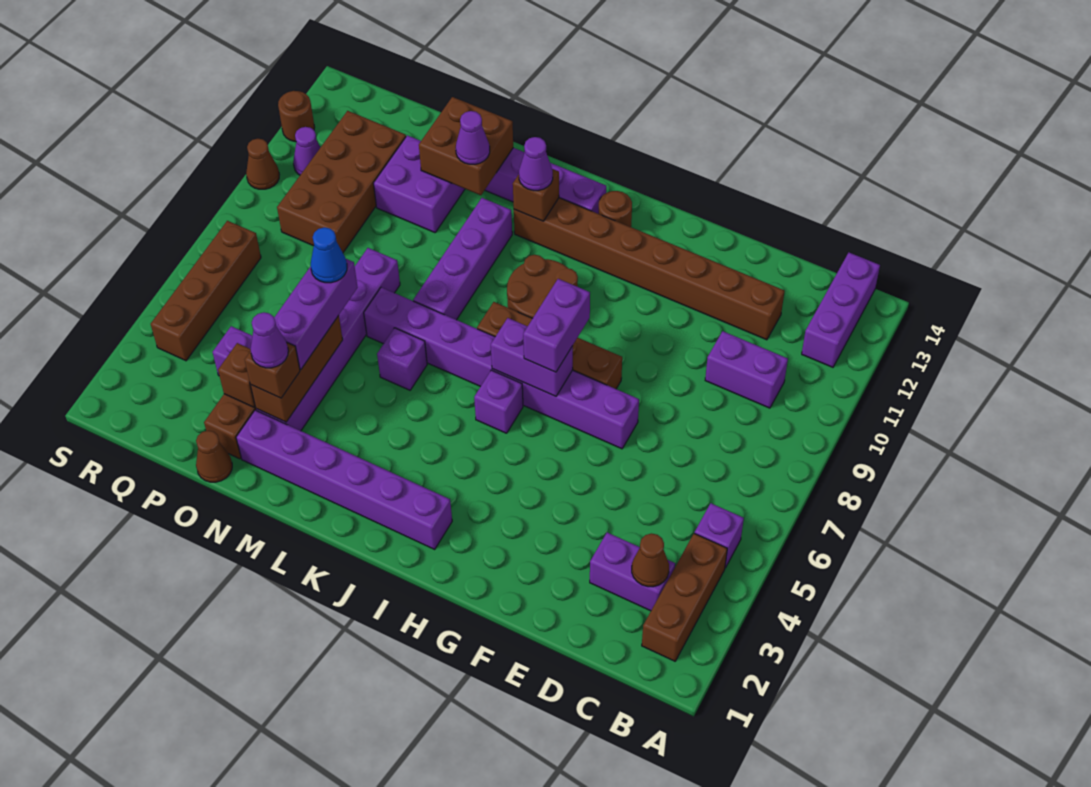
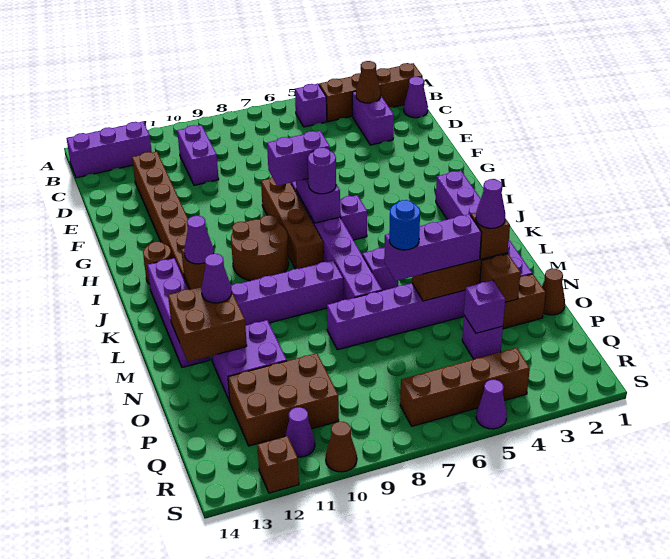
brown 1x3 brick [642,533,727,661] -> brown 1x4 brick [319,63,423,122]
none -> purple 1x1 cone [404,77,428,118]
none -> purple 1x1 round brick [308,147,336,194]
blue 1x1 cone [311,227,347,283] -> blue 1x1 round brick [389,200,420,250]
none -> purple 1x1 brick [464,280,505,333]
brown 2x4 brick [277,111,406,252] -> brown 2x3 brick [228,353,339,446]
none -> purple 1x1 cone [476,380,507,429]
brown 1x1 round brick [278,91,315,142] -> brown 1x1 brick [257,436,299,493]

